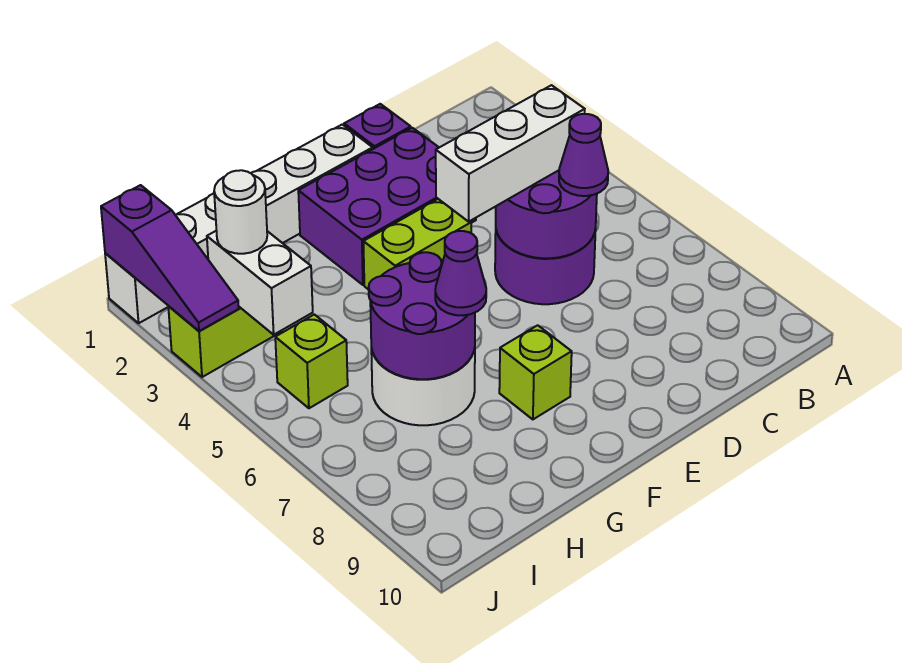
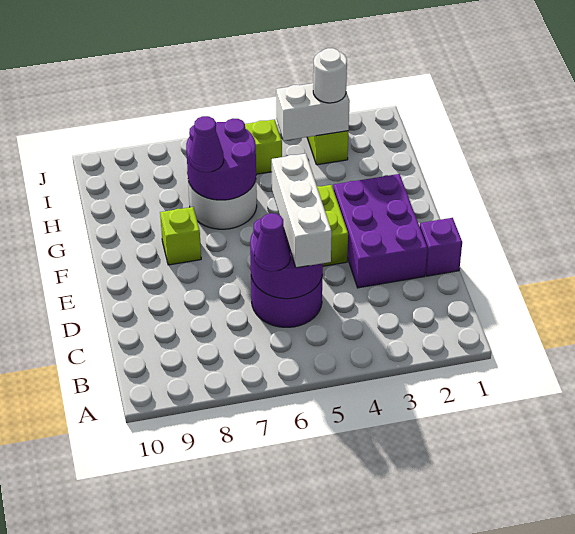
white 1x6 brick [105,125,373,323] -> none
purple 1x3 slope [101,185,239,331] -> none

